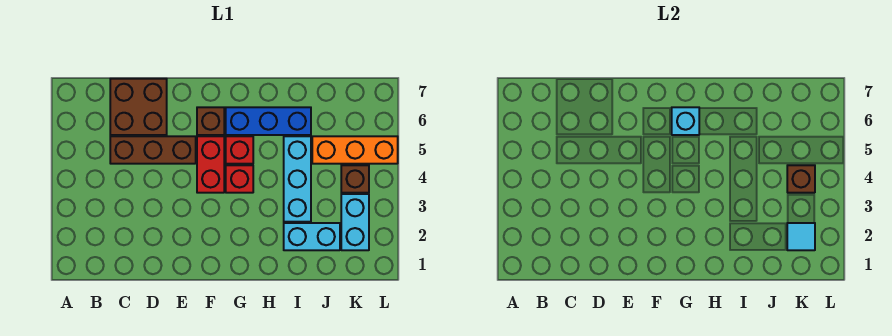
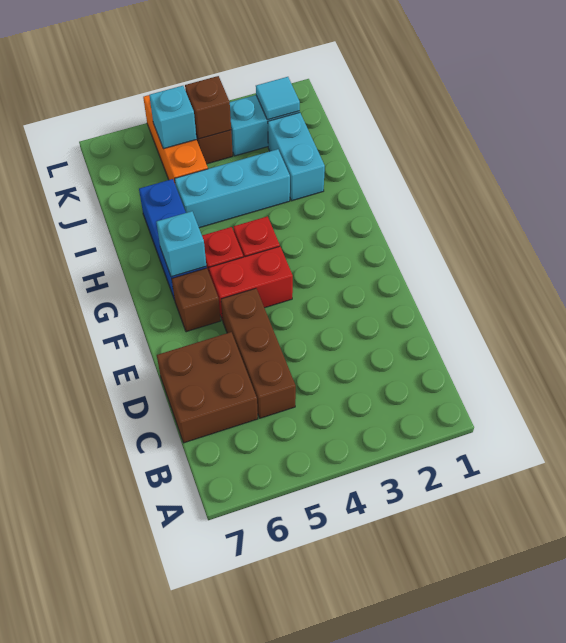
none -> cyan 1x1 brick [149,86,197,149]

